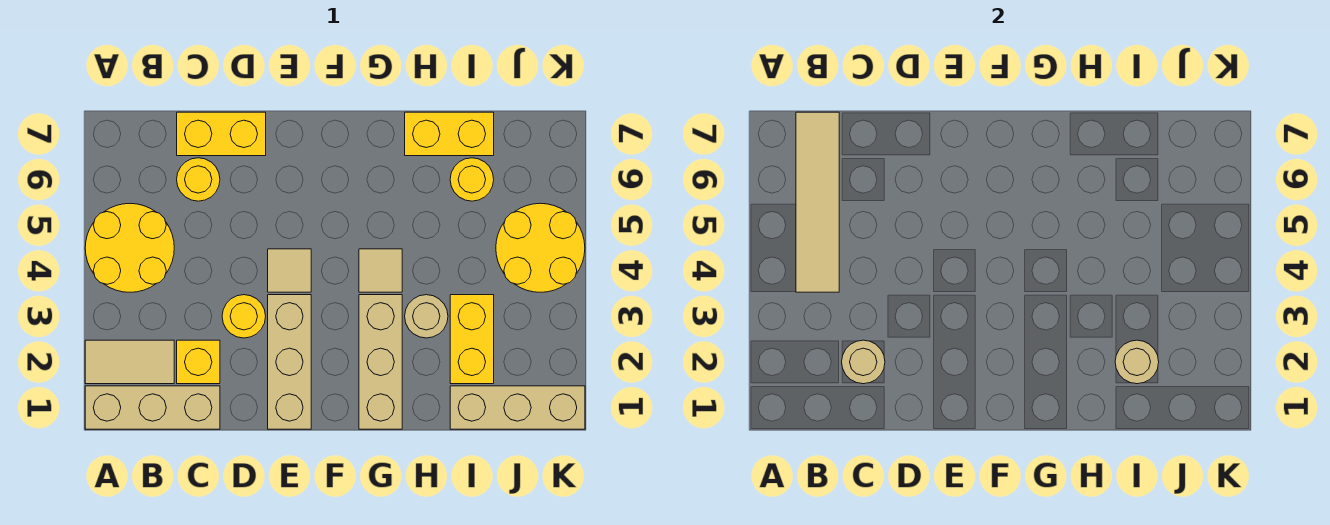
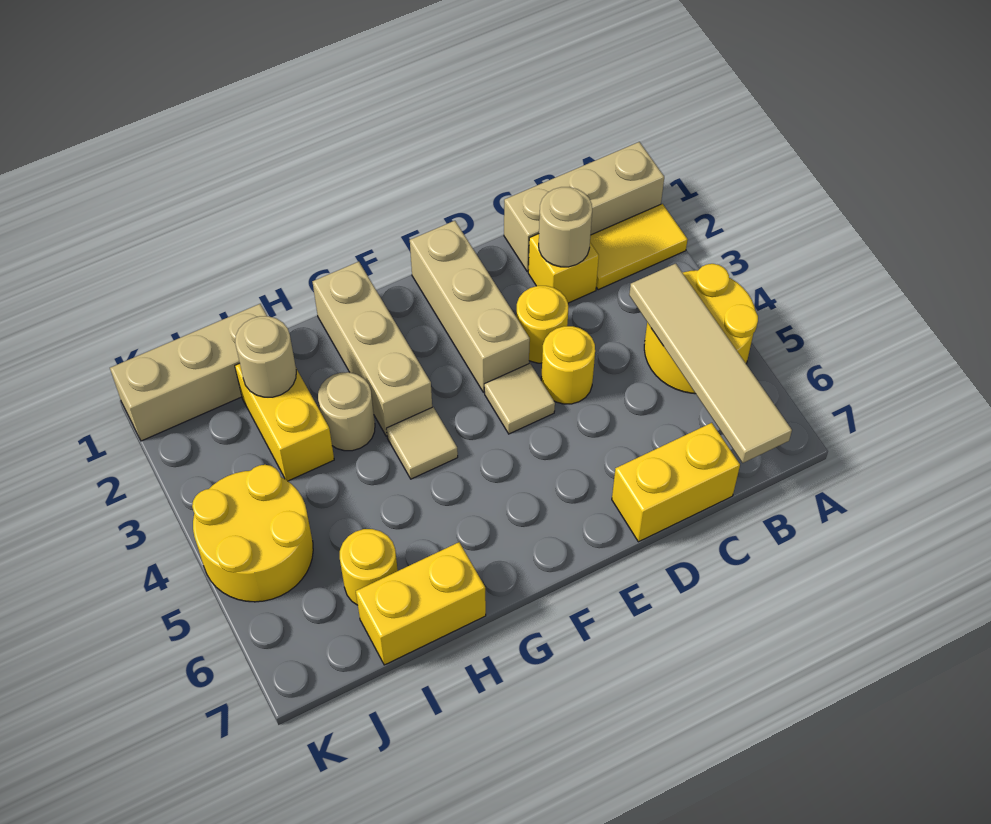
tan 1x2 tile [85,340,174,384] -> yellow 1x2 tile [590,204,688,290]
yellow 1x1 round brick [177,158,220,201] -> yellow 1x1 round brick moved to [541,326,595,404]

